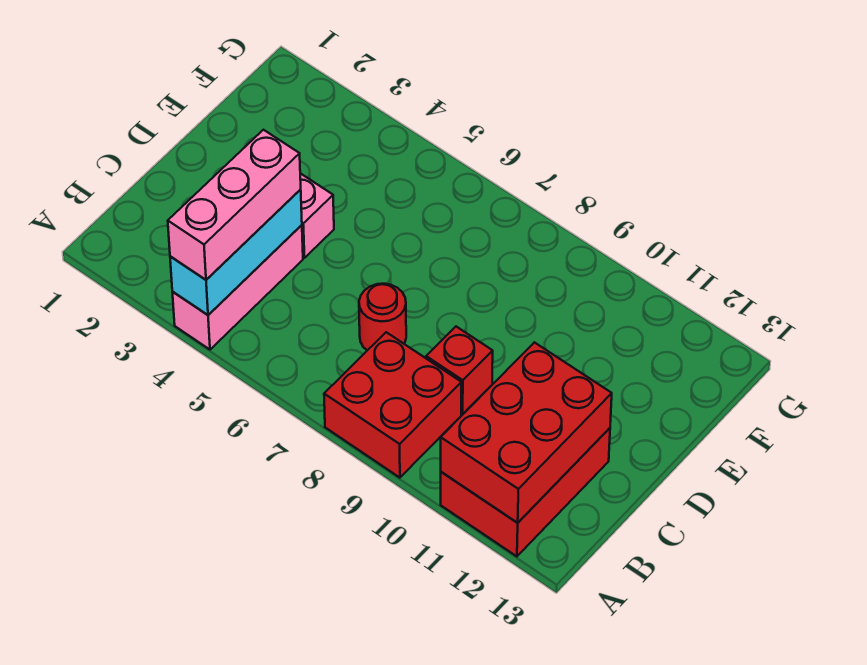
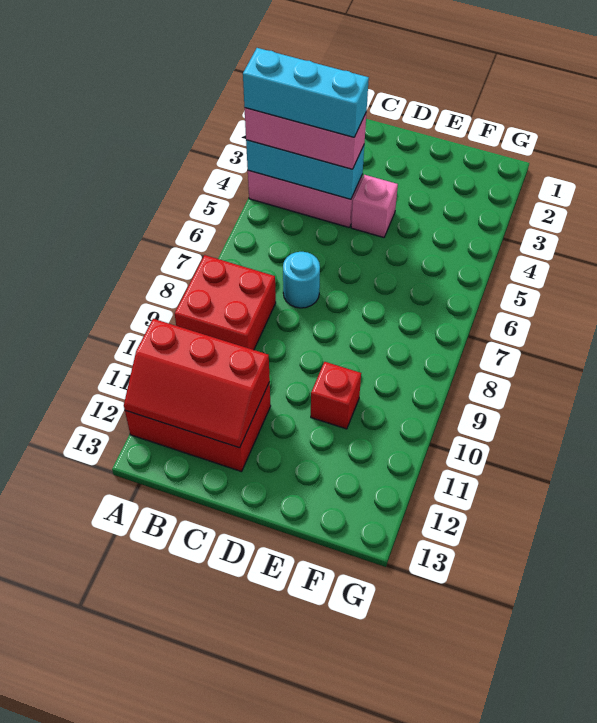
none -> cyan 1x3 brick [243,48,369,137]
red 2x3 brick [441,342,612,523] -> red 2x3 slope [124,319,270,448]
red 1x1 round brick [359,284,406,350] -> cyan 1x1 round brick [283,252,320,308]
red 1x1 brick [426,327,493,414] -> red 1x1 brick moved to [311,362,361,429]

